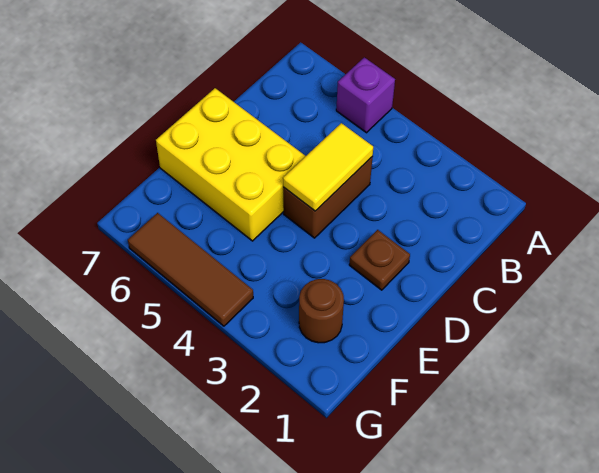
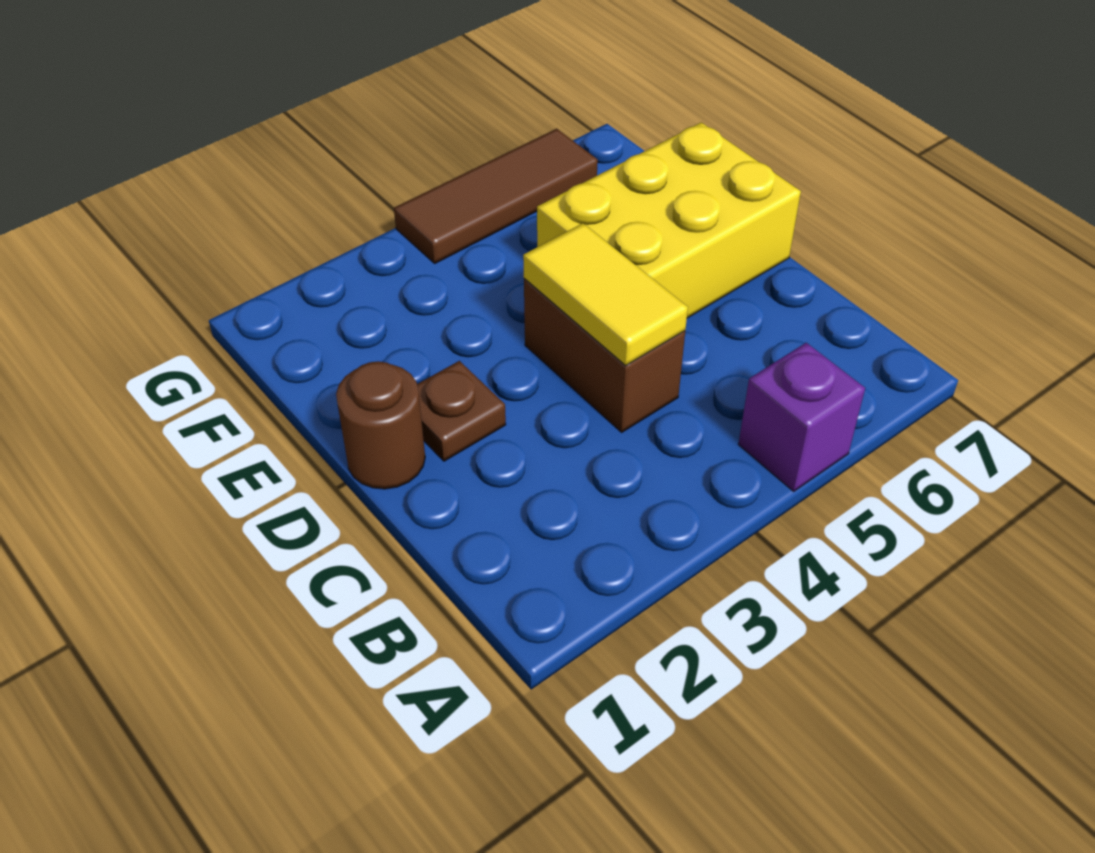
brown 1x1 round brick [299,279,344,343] -> brown 1x1 round brick moved to [336,361,425,489]

